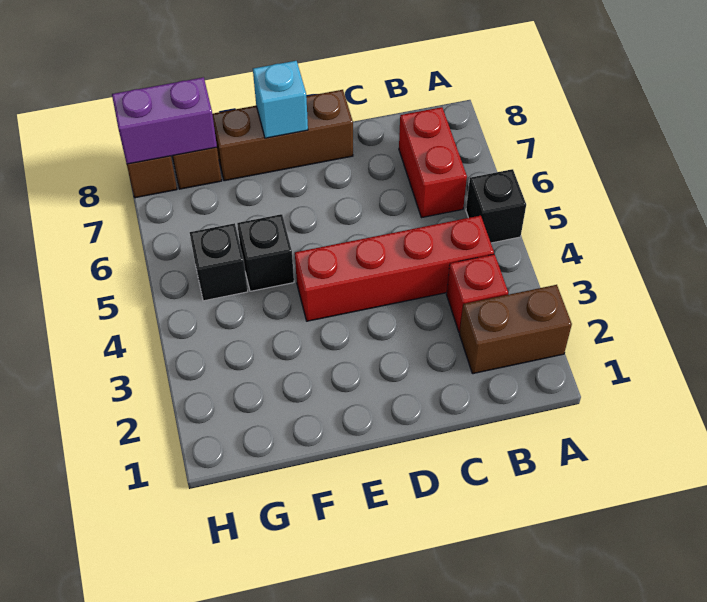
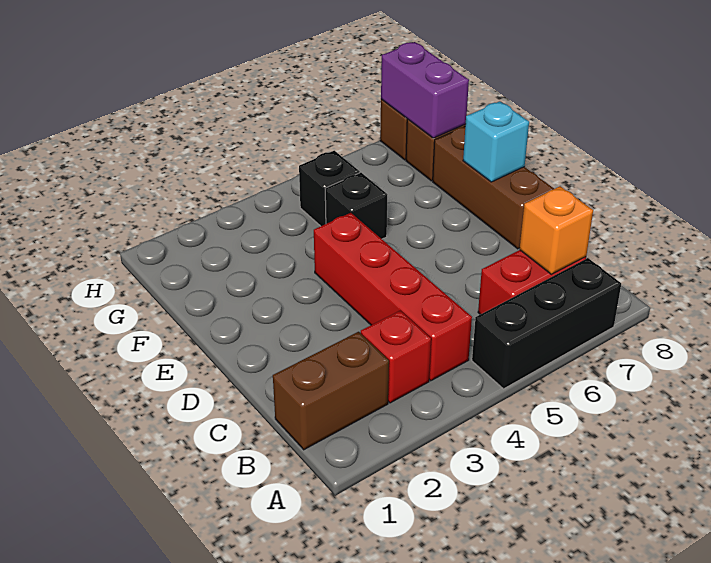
brown 1x2 brick [460,285,572,374] -> brown 1x2 brick turned to [273,332,389,450]
black 1x1 brick [466,169,526,243] -> black 1x3 brick [472,258,621,389]
none -> orange 1x1 brick [520,186,593,274]

